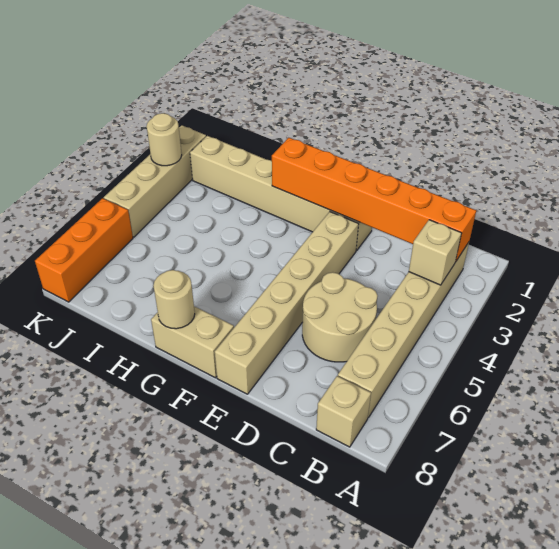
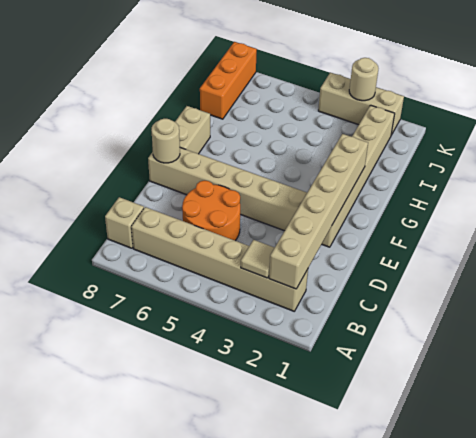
orange 1x6 brick [272,138,476,262] -> tan 1x6 brick [269,134,368,289]
tan 1x1 brick [409,220,461,285] -> tan 1x1 tile [241,240,275,278]
tan 2x2 round brick [302,272,378,362] -> orange 2x2 round brick [182,180,240,241]
tan 1x1 round brick [153,270,195,329] -> tan 1x1 round brick moved to [151,119,180,163]
tan 1x4 brick [104,125,206,237] -> tan 1x3 brick [318,73,404,135]
orange 1x3 brick [35,198,133,302] -> orange 1x3 brick turned to [200,42,257,119]

